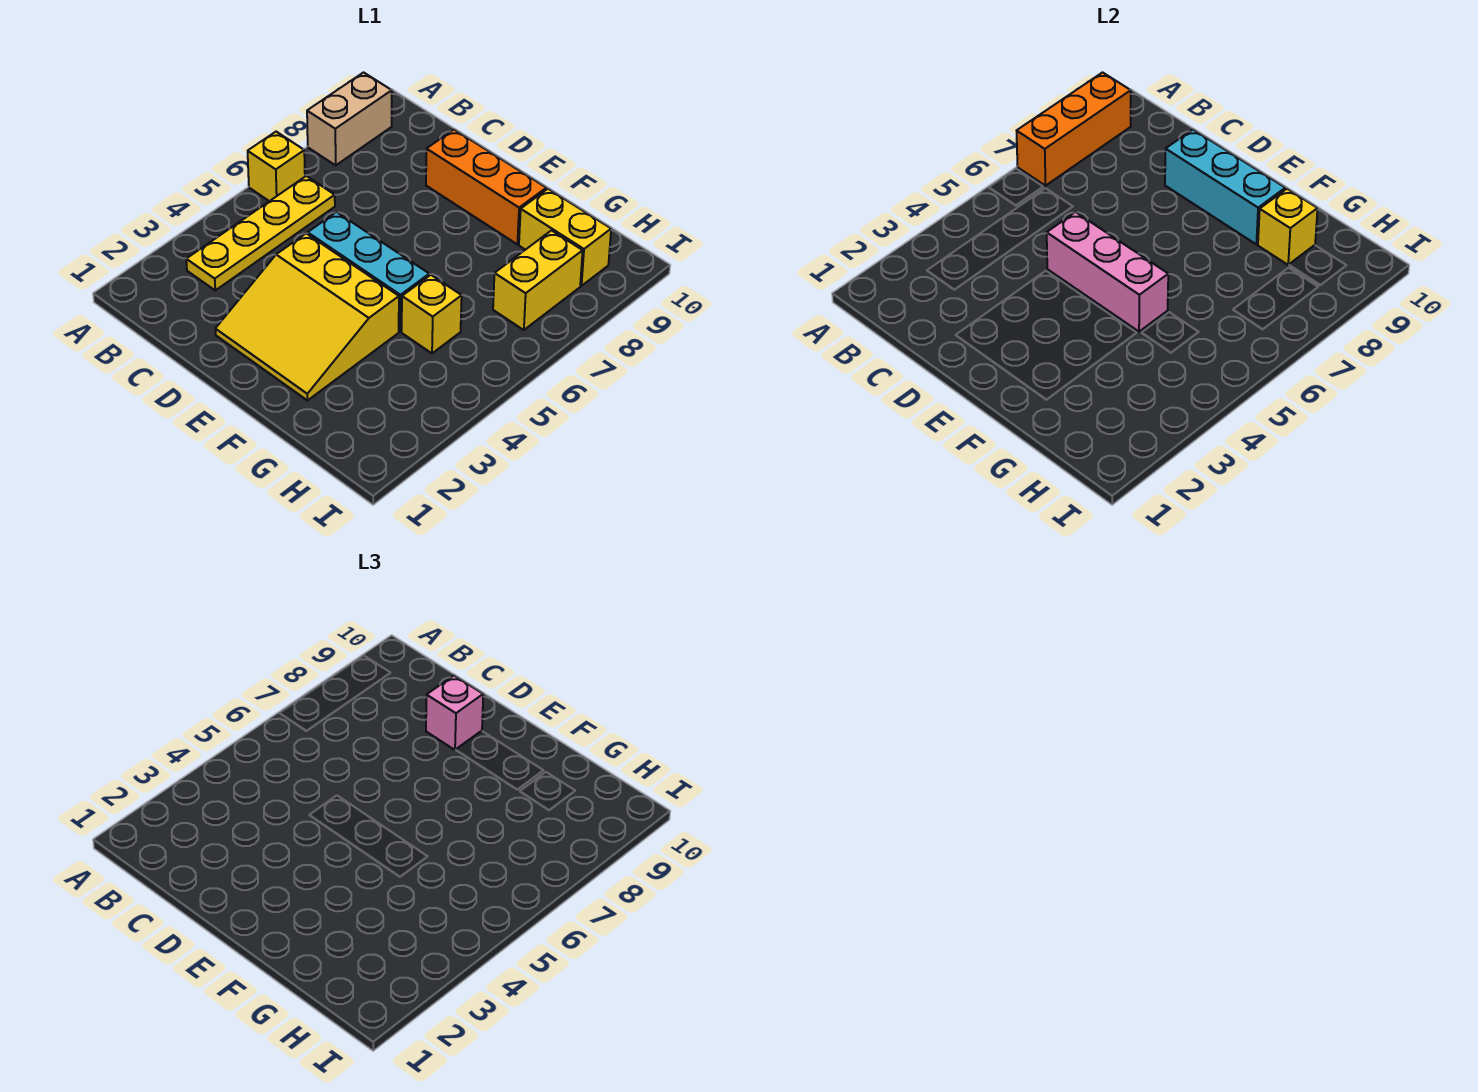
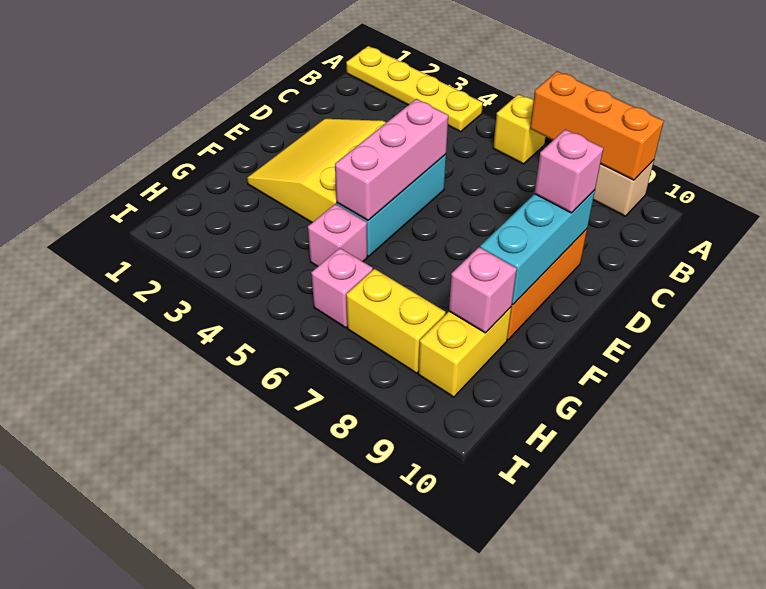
yellow 1x4 plate [186,176,335,290] -> yellow 1x4 plate moved to [346,46,483,132]
yellow 1x1 brick [402,275,462,353] -> pink 1x1 brick [308,204,367,266]
yellow 1x1 brick [1258,189,1318,265] -> pink 1x1 brick [449,247,517,333]
none -> pink 1x1 brick [311,248,373,328]

